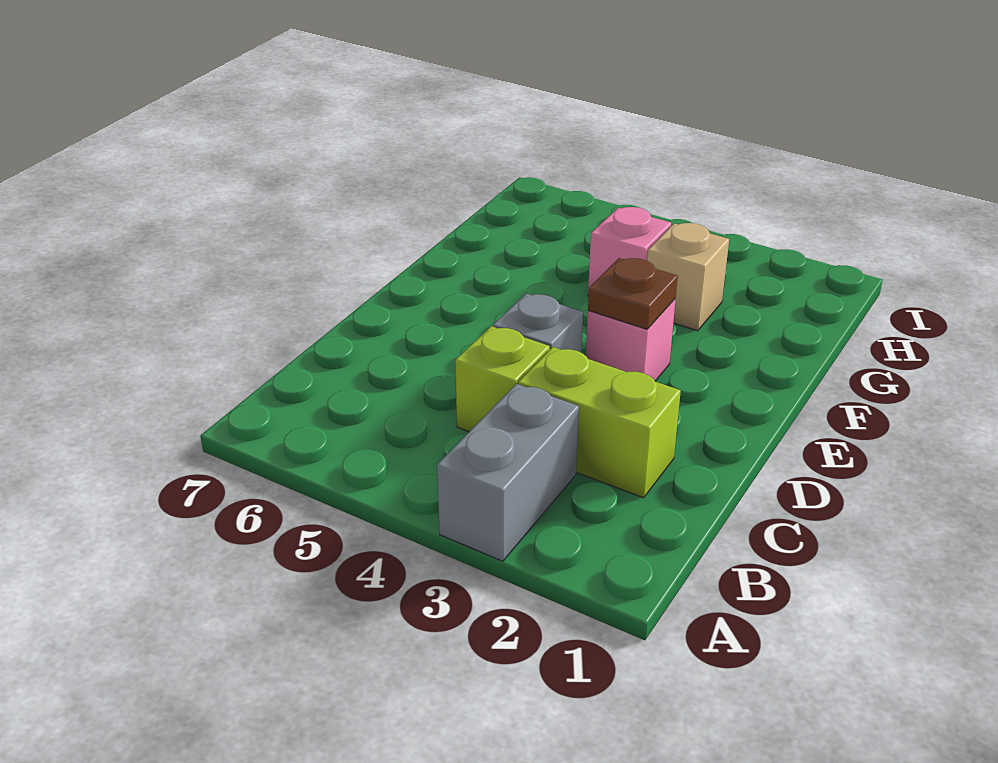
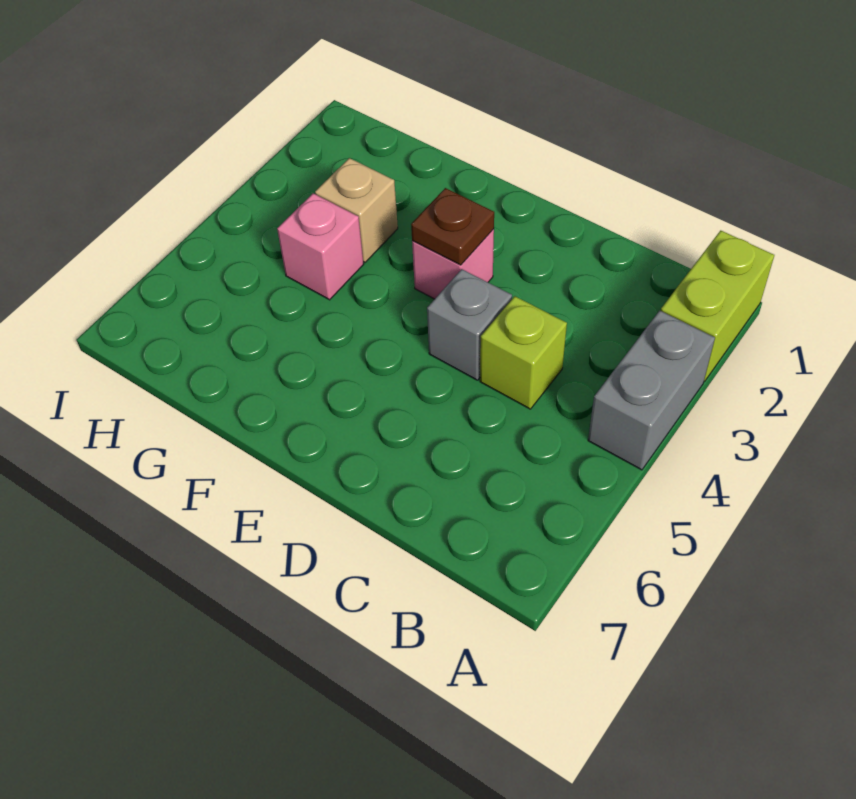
grey 1x2 brick [437,384,579,561] -> grey 1x2 brick turned to [588,311,715,470]
lime 1x2 brick [518,347,681,498] -> lime 1x2 brick moved to [661,231,774,381]

